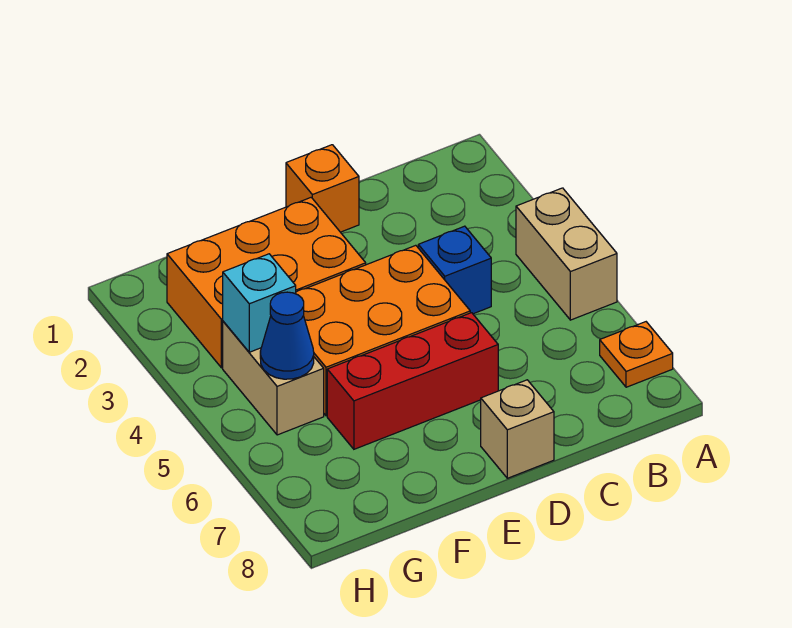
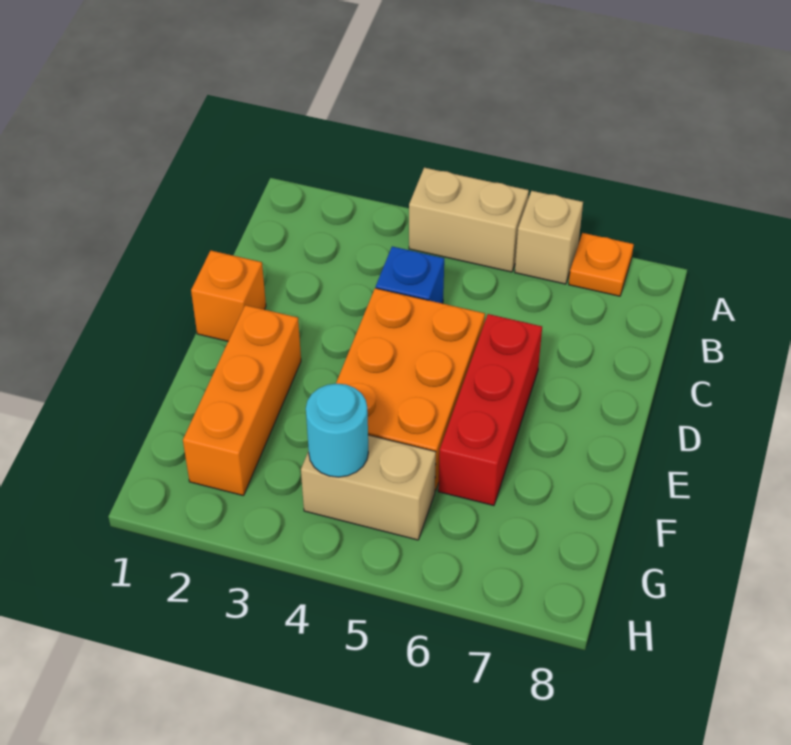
tan 1x1 brick [481,380,554,478] -> tan 1x1 brick moved to [515,191,583,284]
orange 2x3 brick [167,197,366,368] -> orange 1x3 brick [183,305,301,496]
cyan 1x1 brick [223,254,296,352] -> cyan 1x1 round brick [306,384,368,477]
blue 1x1 cone [260,292,314,379] -> none

